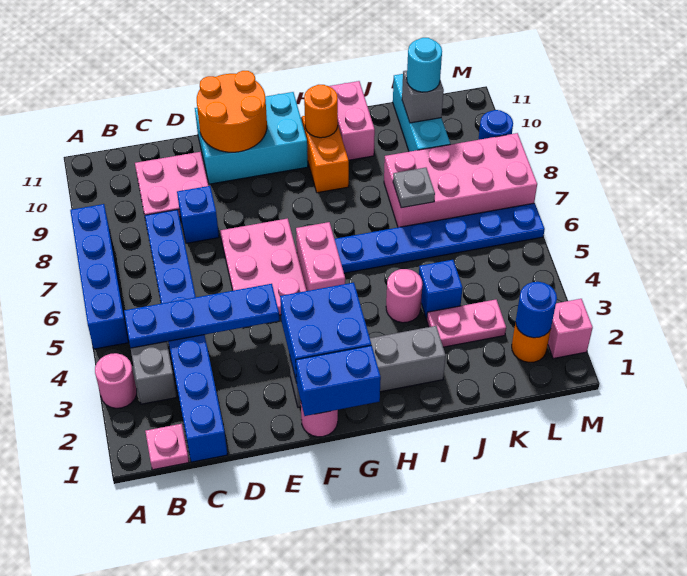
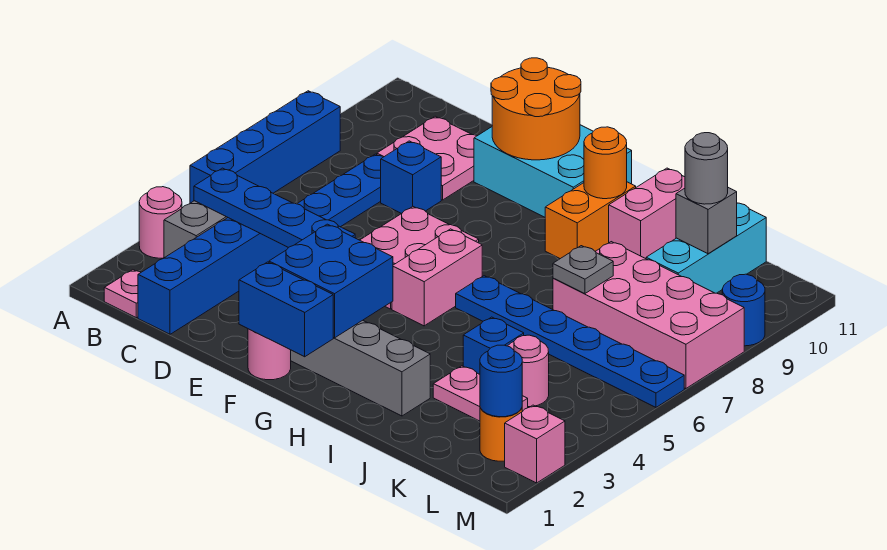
pink 1x1 round brick [386,269,423,323] -> pink 1x1 round brick moved to [508,335,549,407]
cyan 1x1 round brick [407,38,442,92] -> grey 1x1 round brick [685,133,728,204]

